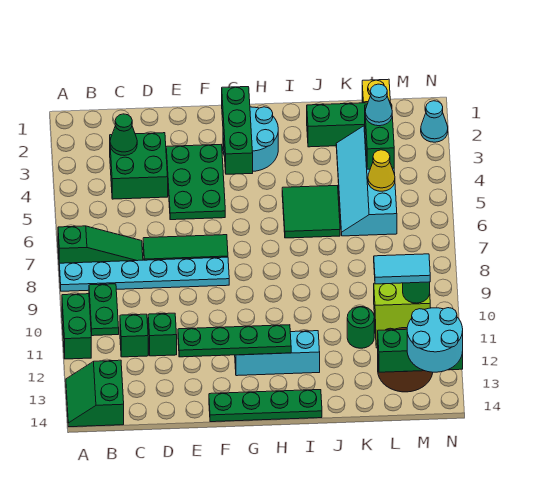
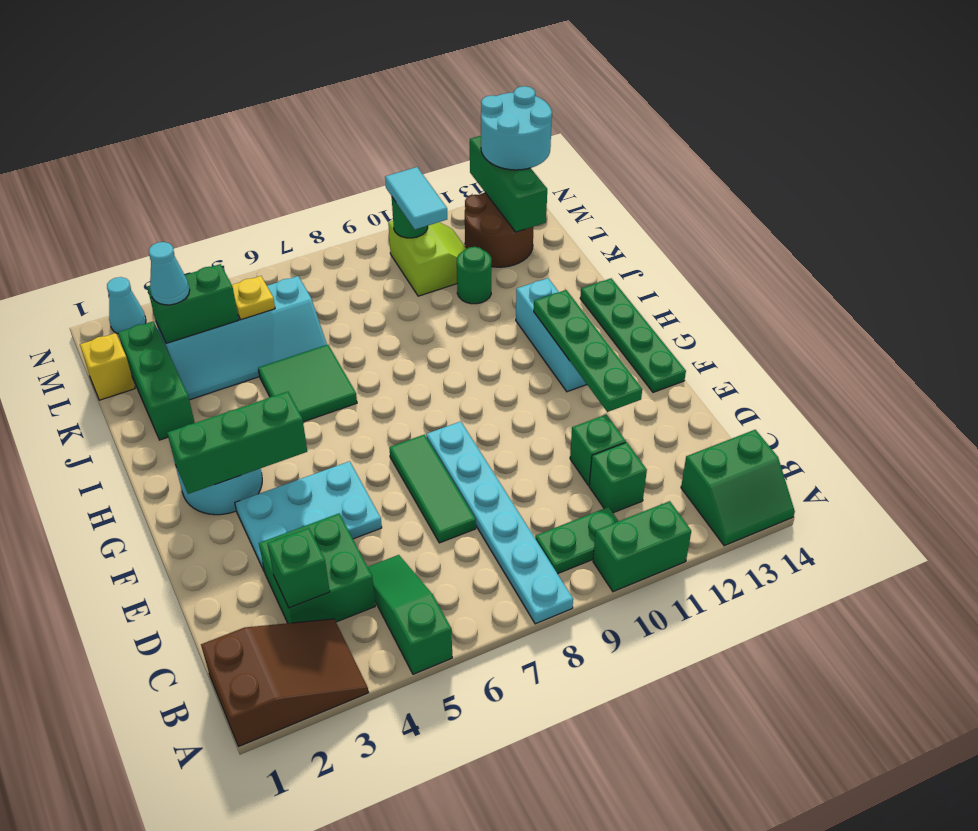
none -> brown 2x3 slope [201,619,368,746]
green 1x3 slope [58,226,143,263] -> green 1x3 slope moved to [368,555,452,674]
green 1x1 cone [110,114,137,156] -> green 1x1 brick [267,528,330,608]
green 2x3 plate [166,145,225,220] -> cyan 2x3 plate [235,461,382,572]
yellow 1x1 cone [368,150,395,191] -> yellow 1x1 plate [232,276,275,320]

